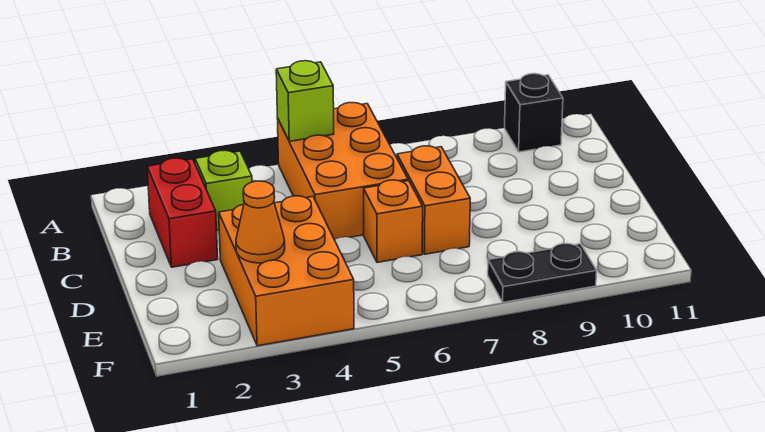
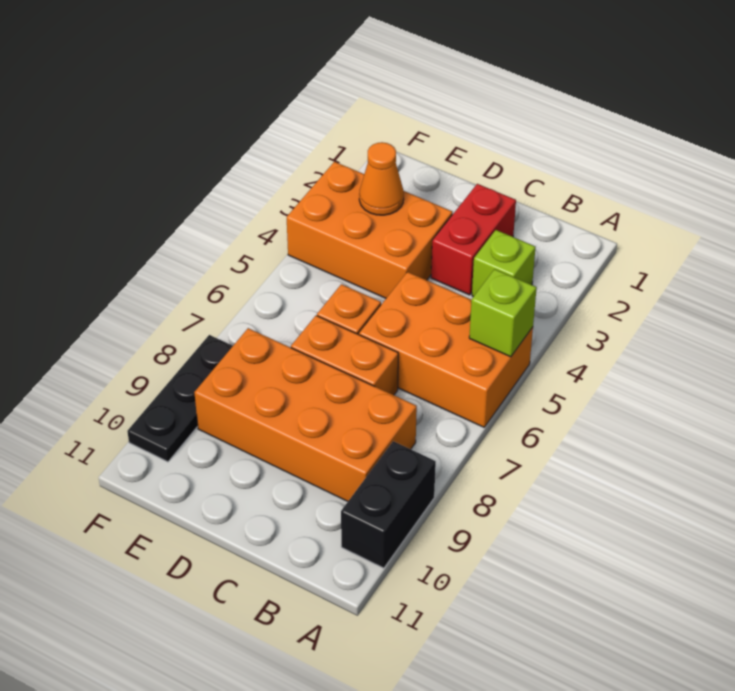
black 1x1 brick [505,74,563,152] -> black 1x2 brick [341,441,436,568]
red 1x2 brick [147,158,218,267] -> red 1x2 brick turned to [431,184,516,295]
none -> orange 2x4 brick [194,328,417,501]
black 1x2 plate [488,244,597,302] -> black 1x3 plate [127,335,233,462]

